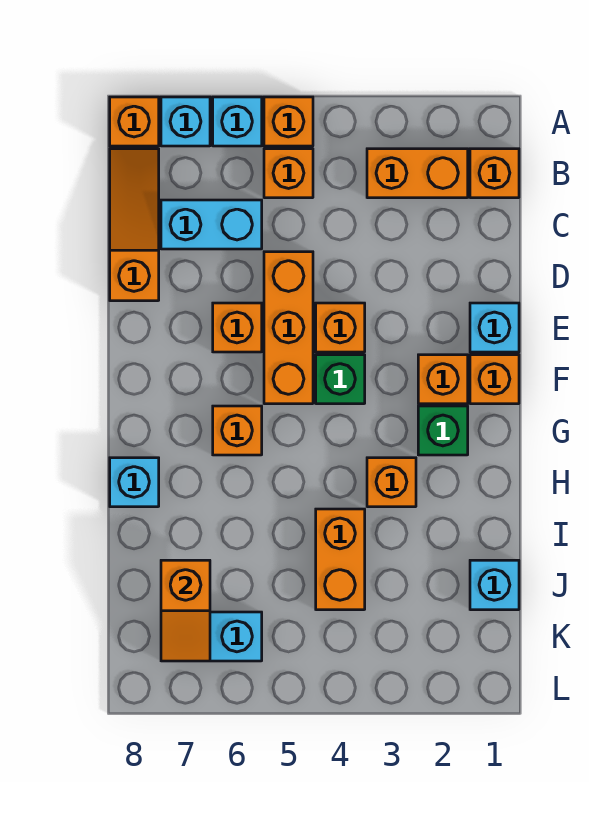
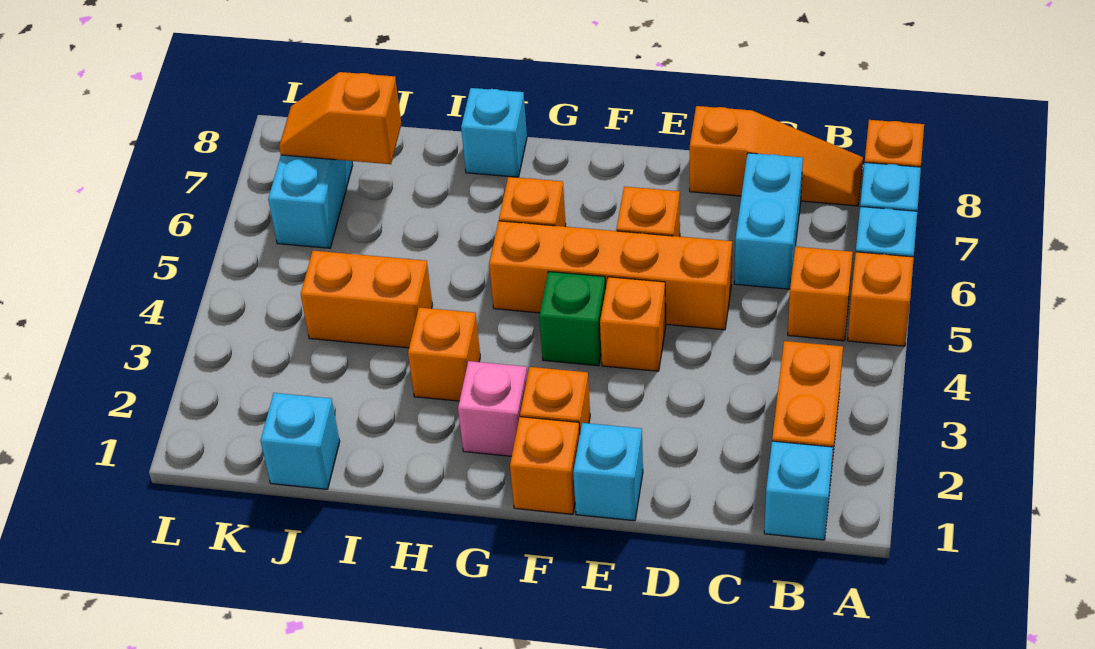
orange 1x1 brick [470,149,519,198] -> cyan 1x1 brick [764,441,833,540]
orange 1x3 brick [264,252,313,404] -> orange 1x4 brick [489,221,732,330]
green 1x1 brick [418,406,468,455] -> pink 1x1 brick [458,361,527,456]

